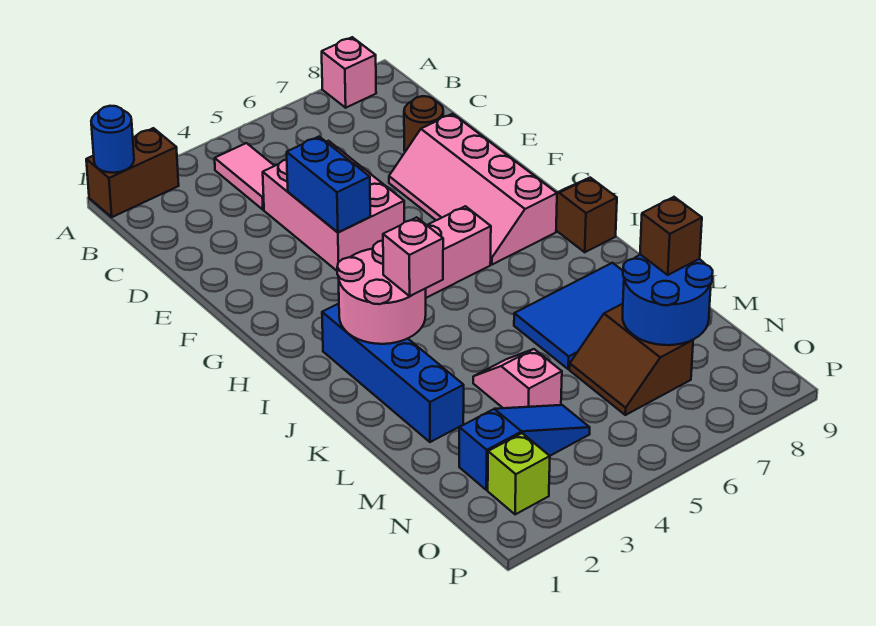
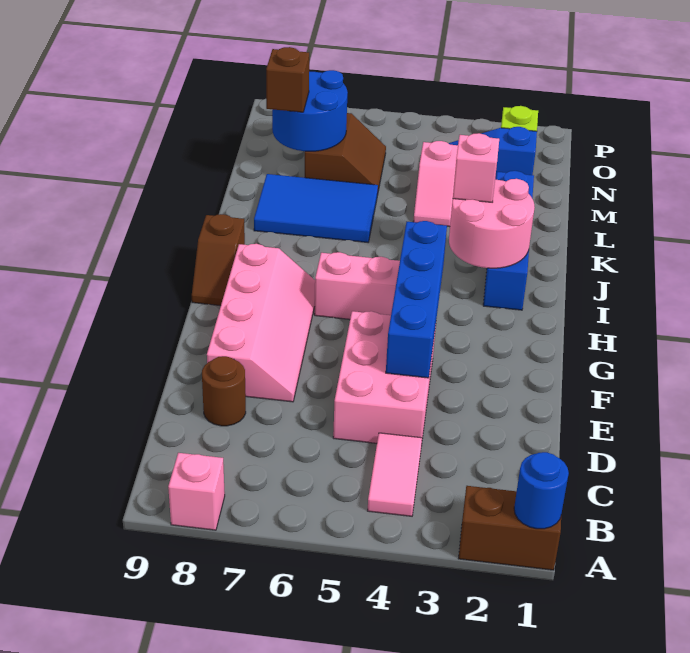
blue 1x2 brick [287,137,370,232] -> blue 1x4 brick [386,221,447,378]

